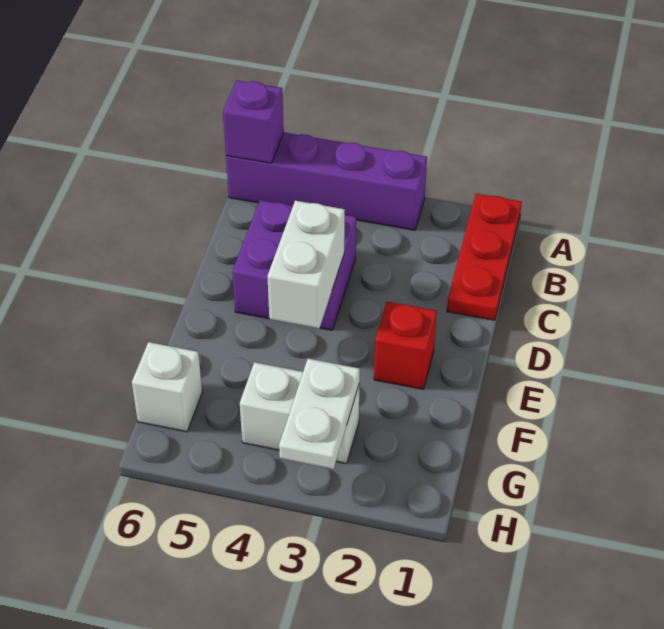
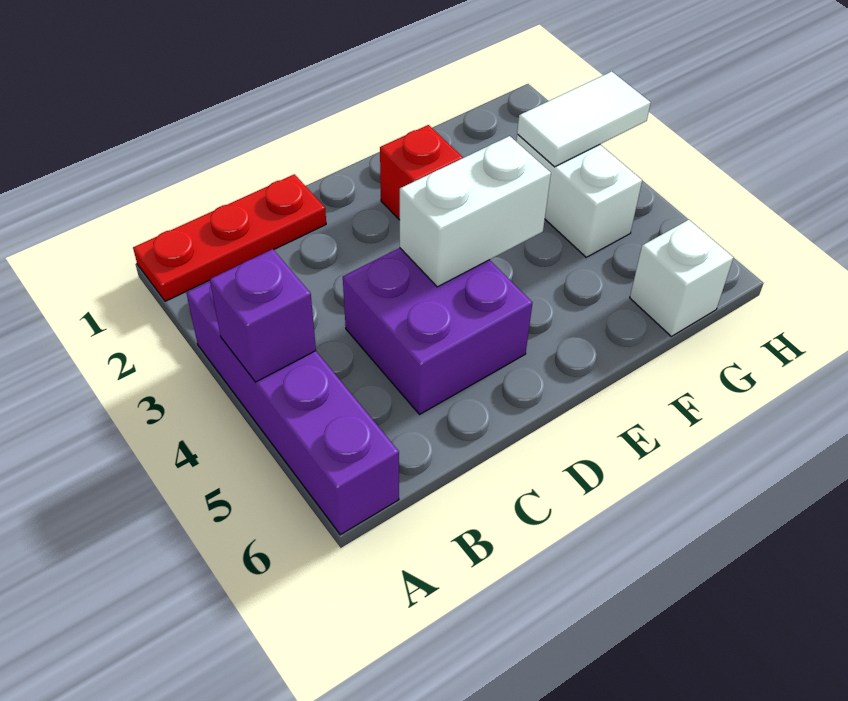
purple 1x1 brick [223,80,284,163] -> purple 1x1 brick moved to [210,249,316,382]
white 1x2 plate [279,359,360,469] -> white 1x2 tile [517,72,651,167]

